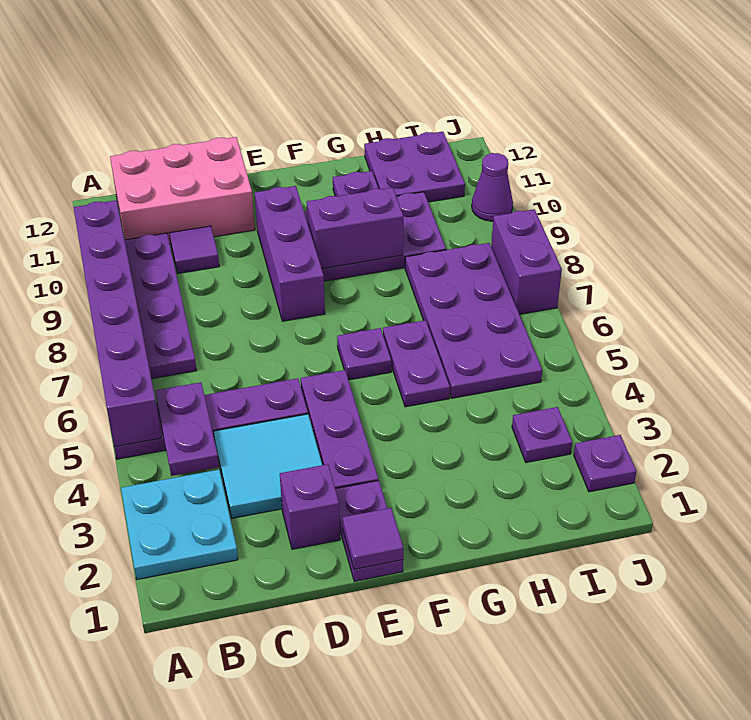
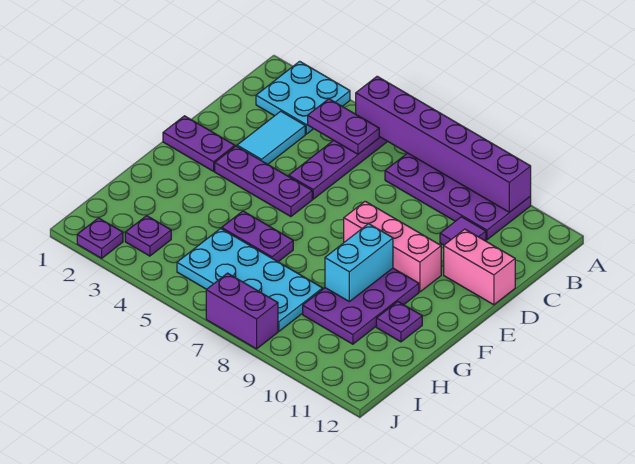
pink 2x3 brick [110,137,255,244] -> pink 1x2 brick [444,229,515,305]
cyan 2x2 tile [214,414,322,518] -> cyan 1x2 tile [237,111,305,164]
purple 1x1 brick [280,464,340,549] -> none
purple 1x1 tile [343,508,403,569] -> none
purple 1x3 brick [255,186,325,321] -> pink 1x3 brick [344,201,441,292]
purple 1x1 plate [337,328,391,380] -> none
purple 1x2 brick [307,188,403,269] -> cyan 1x2 brick [325,224,393,302]
purple 2x4 plate [405,243,542,398] -> cyan 2x4 plate [177,228,323,331]
purple 2x2 plate [364,132,465,202] -> none
purple 1x1 cone [472,153,513,221] -> none

